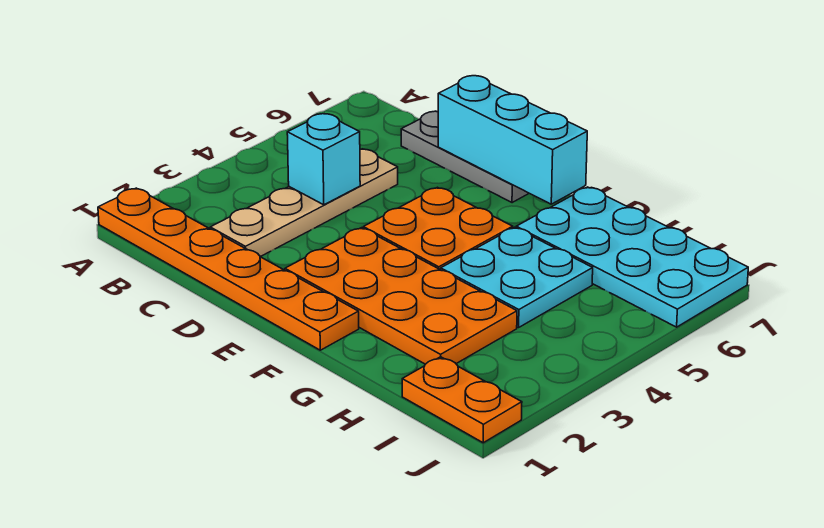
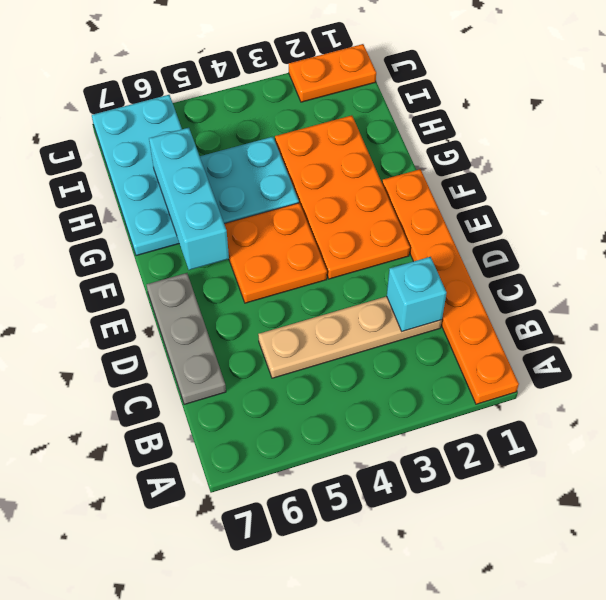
cyan 1x1 brick [287,114,360,205] -> cyan 1x1 brick moved to [387,257,446,331]
cyan 1x3 brick [438,76,587,204] -> cyan 1x3 brick moved to [149,128,229,270]
orange 1x2 plate [402,357,522,443] -> orange 1x2 plate turned to [289,44,376,102]

